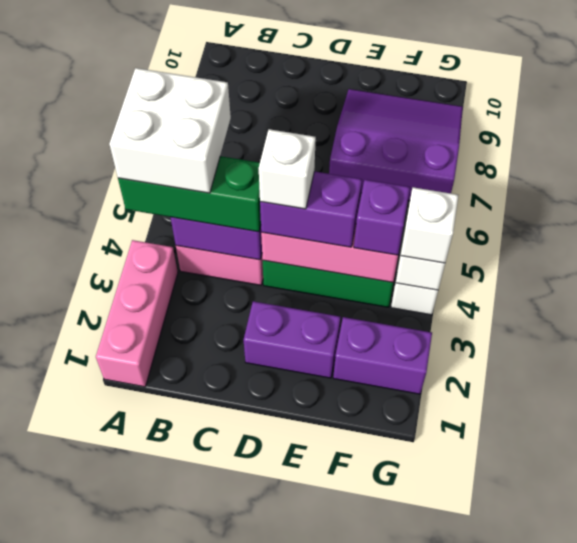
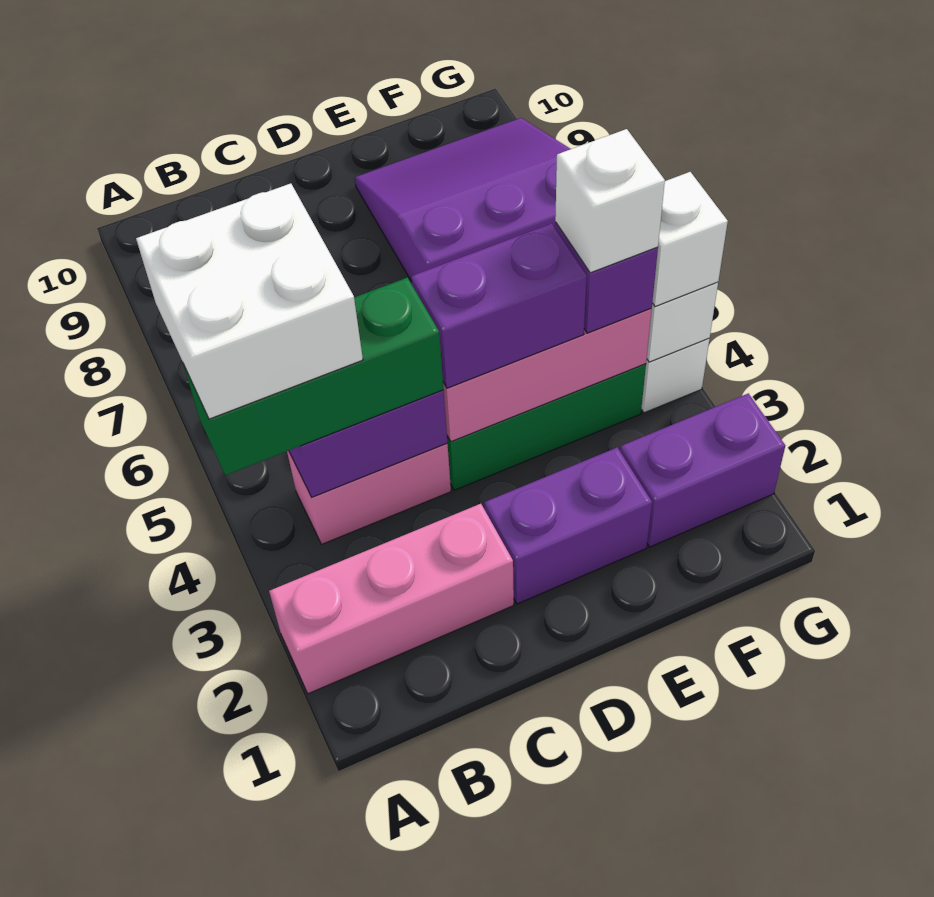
pink 1x3 brick [96,240,178,387] -> pink 1x3 brick turned to [269,504,514,694]
white 1x1 brick [259,129,316,209] -> white 1x1 brick moved to [555,129,665,273]

